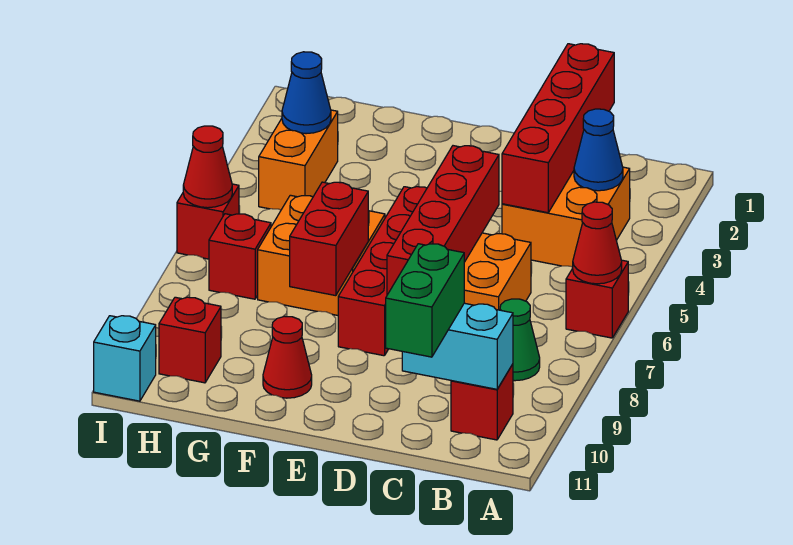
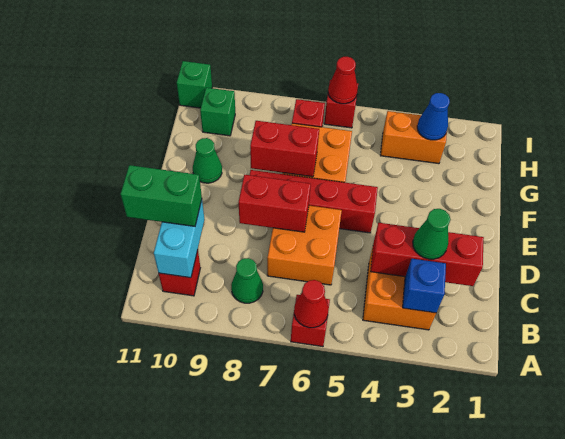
blue 1x1 cone [574,109,623,191] -> blue 1x1 brick [403,259,446,313]
red 1x4 brick [502,44,614,213] -> red 1x3 brick [370,223,484,286]
none -> green 1x1 cone [413,209,451,259]
red 1x4 brick [387,146,499,295] -> red 1x2 brick [239,175,311,232]
red 1x1 cone [263,316,312,398] -> green 1x1 cone [193,138,222,183]
red 1x1 brick [159,297,221,383] -> green 1x1 brick [200,88,235,136]
cyan 1x1 brick [94,316,156,401] -> green 1x1 brick [177,61,212,108]

